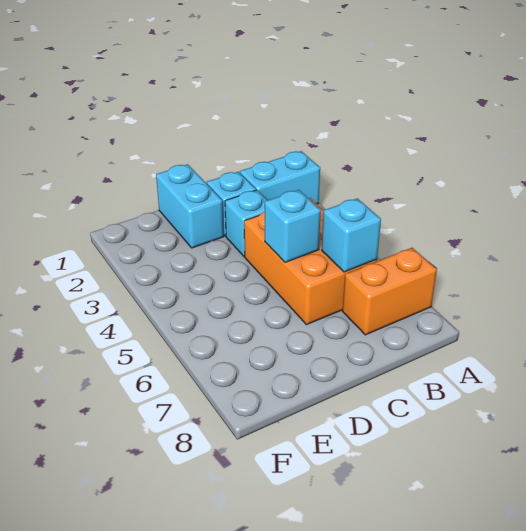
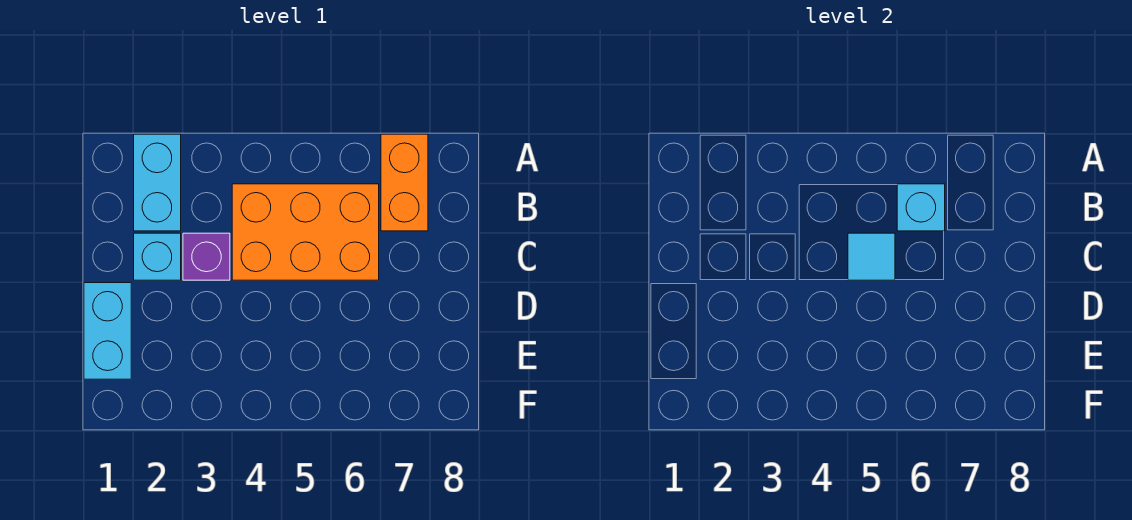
cyan 1x1 brick [225,190,267,256] -> purple 1x1 brick [183,233,230,280]
cyan 1x1 brick [265,190,321,262] -> cyan 1x1 tile [848,233,895,280]
cyan 1x2 brick [156,164,224,248] -> cyan 1x2 brick turned to [84,283,131,379]

